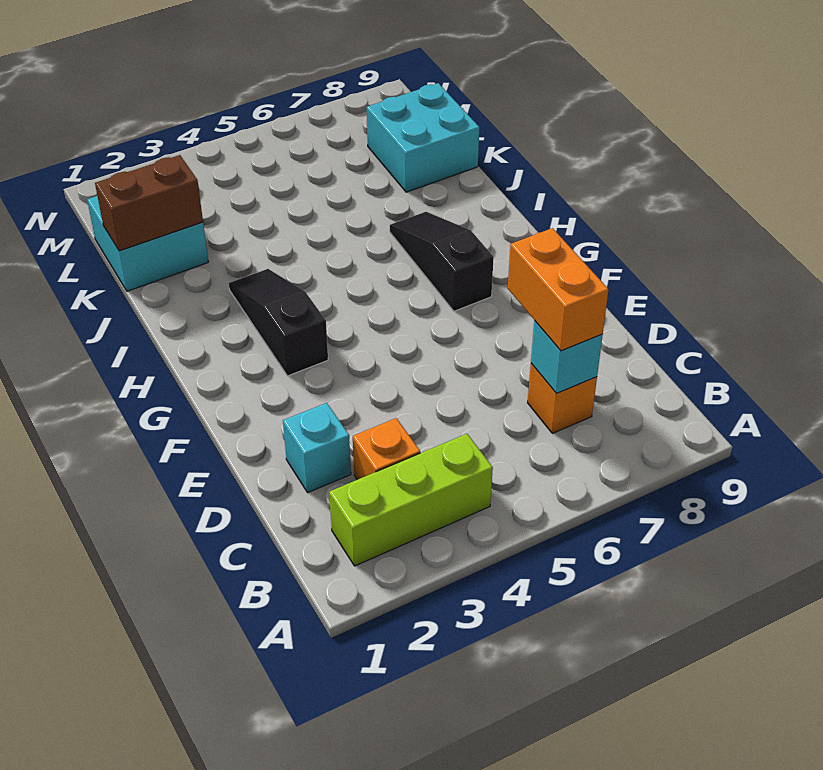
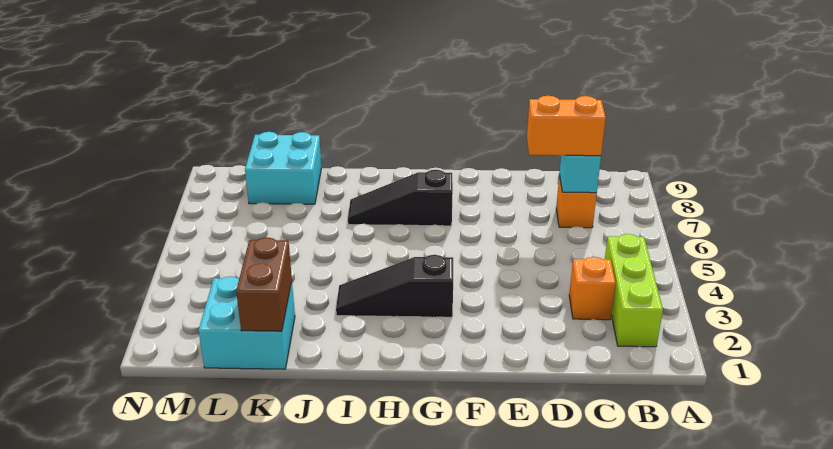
cyan 1x1 brick [283,403,351,492] -> none

